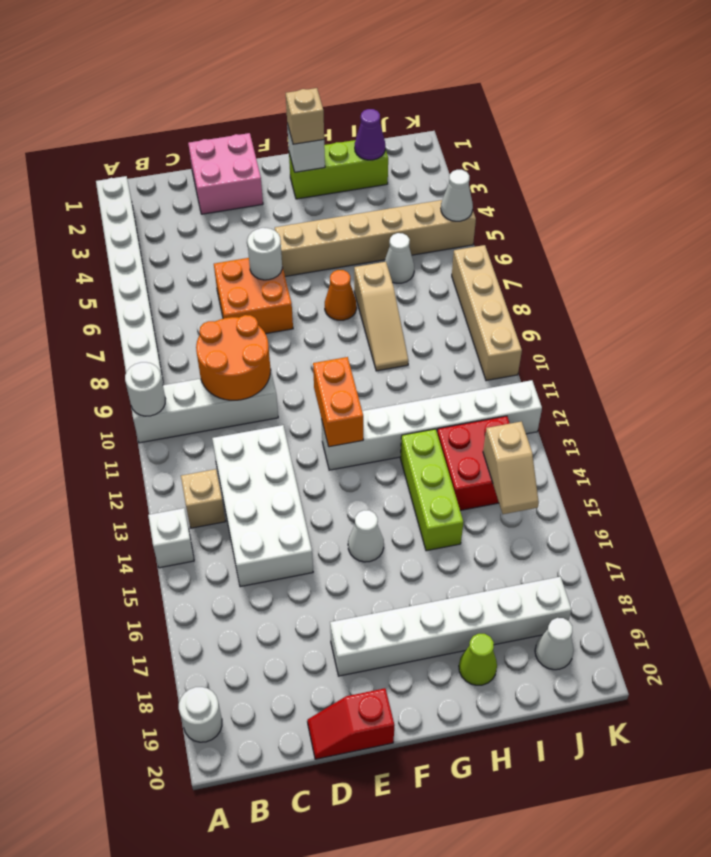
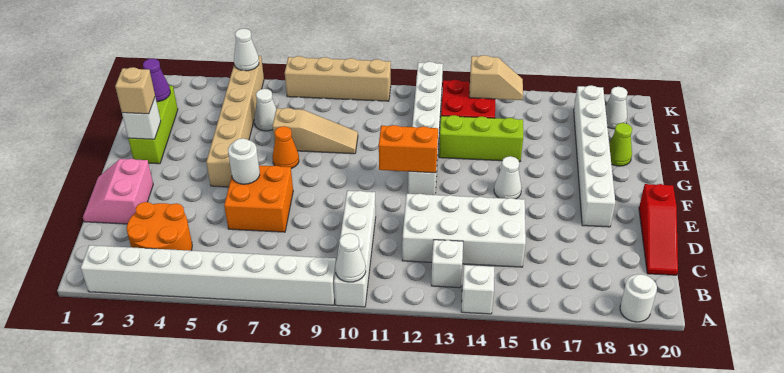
white 1x1 round brick [125,362,165,416] -> white 1x1 cone [335,233,366,282]
tan 1x1 brick [181,469,226,528] -> white 1x1 brick [431,240,463,288]
orange 2x2 round brick [196,315,271,400] -> orange 2x2 round brick moved to [127,202,192,251]
pink 2x2 brick [188,133,263,214] -> pink 2x2 slope [83,159,153,224]
red 1x2 slope [307,688,395,759] -> red 1x3 slope [639,184,678,275]

